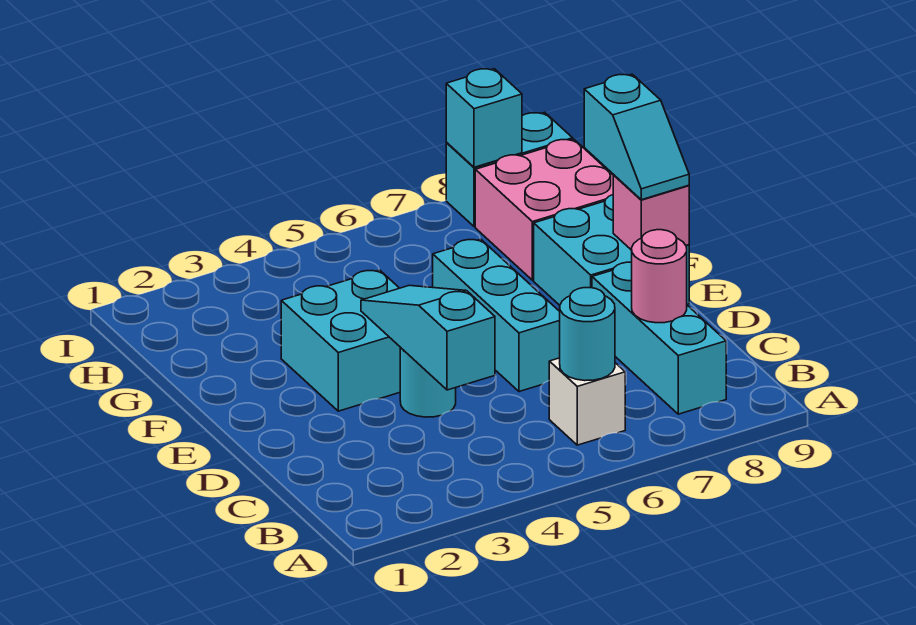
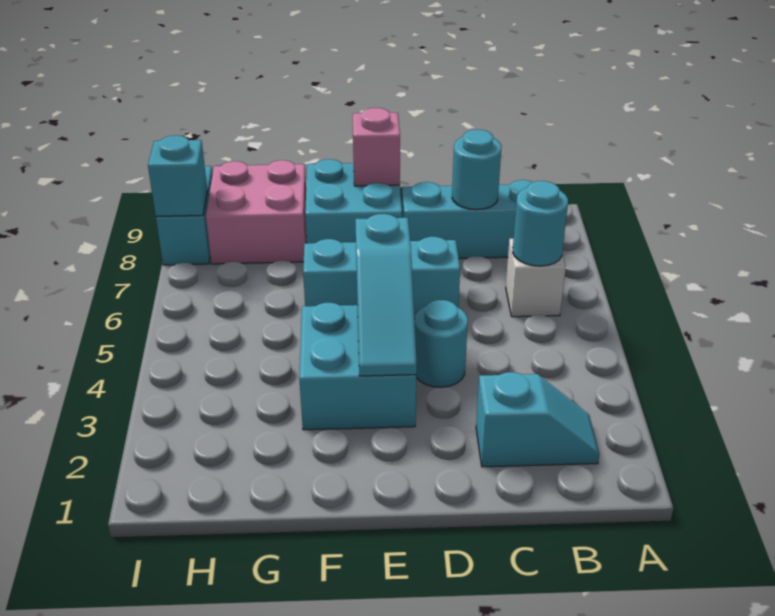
cyan 1x3 slope [361,285,495,390] -> cyan 1x3 slope turned to [355,214,417,376]
pink 1x1 round brick [632,230,687,323] -> cyan 1x1 round brick [452,130,502,210]
cyan 1x2 slope [584,74,689,200] -> cyan 1x2 slope moved to [476,372,600,467]

